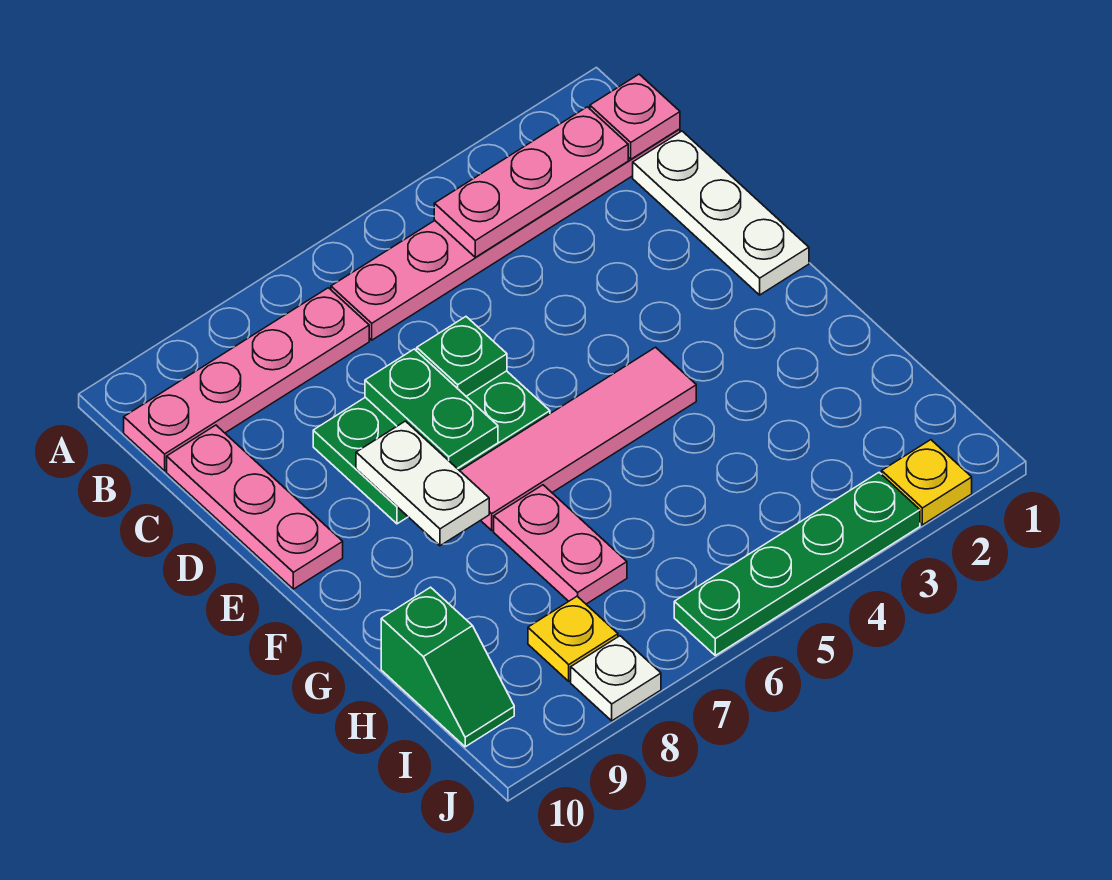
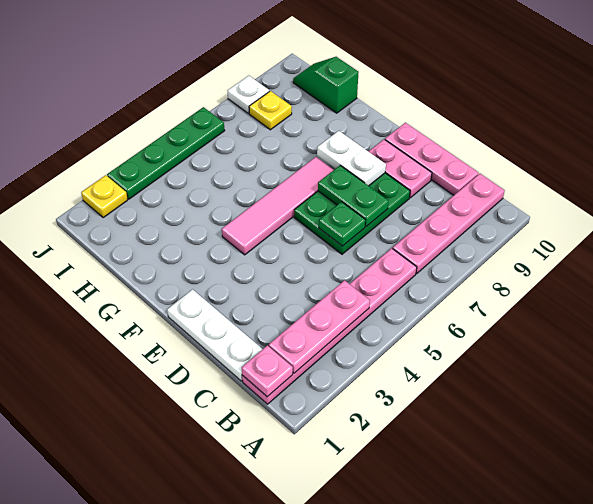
pink 1x2 plate [494,485,627,604] -> pink 1x2 plate moved to [368,140,432,198]

